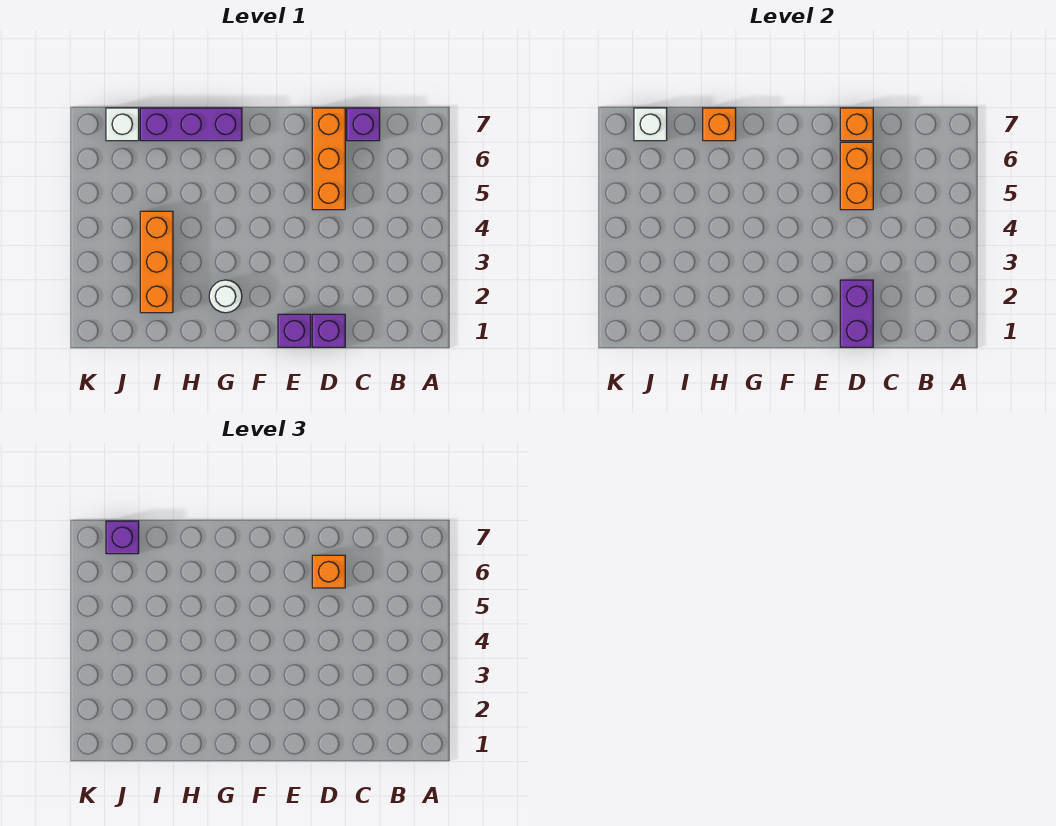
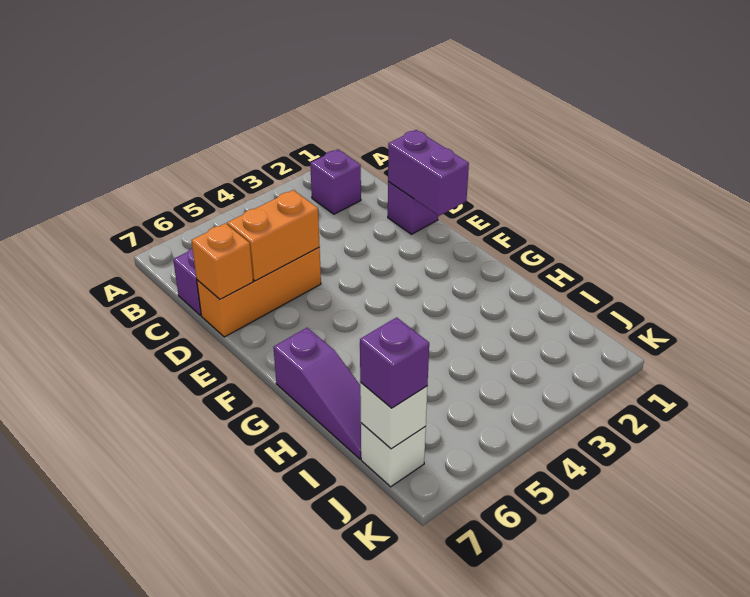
purple 1x2 brick [840,280,873,347] -> purple 1x2 brick turned to [388,130,469,216]
orange 1x1 brick [312,555,345,588] -> none
purple 1x1 brick [278,314,311,347] -> purple 1x1 brick moved to [310,149,361,214]
white 1x1 round brick [209,280,242,313] -> none
purple 1x3 brick [140,108,242,141] -> purple 1x3 slope [273,328,361,459]
orange 1x1 brick [703,108,736,141] -> none
orange 1x3 brick [140,211,173,313] -> none

